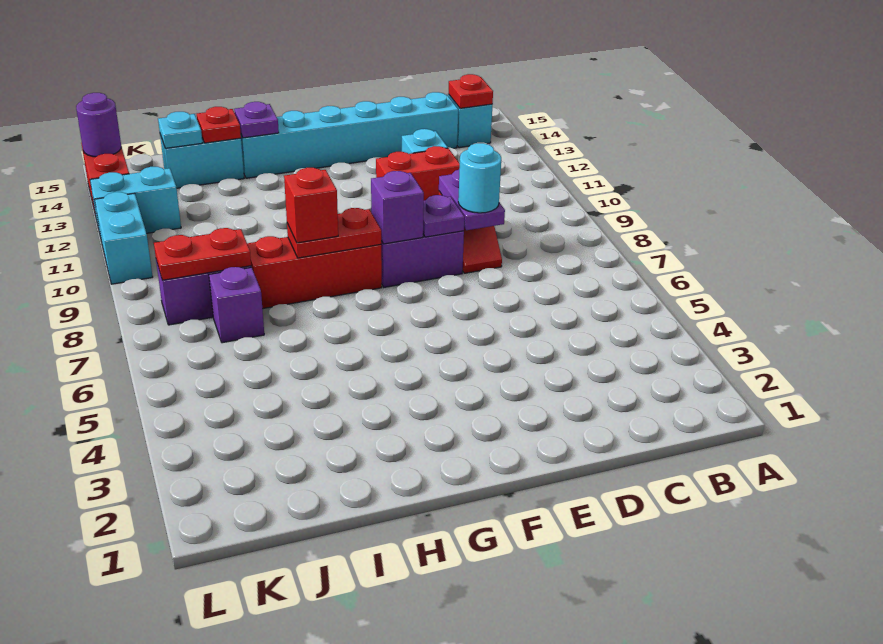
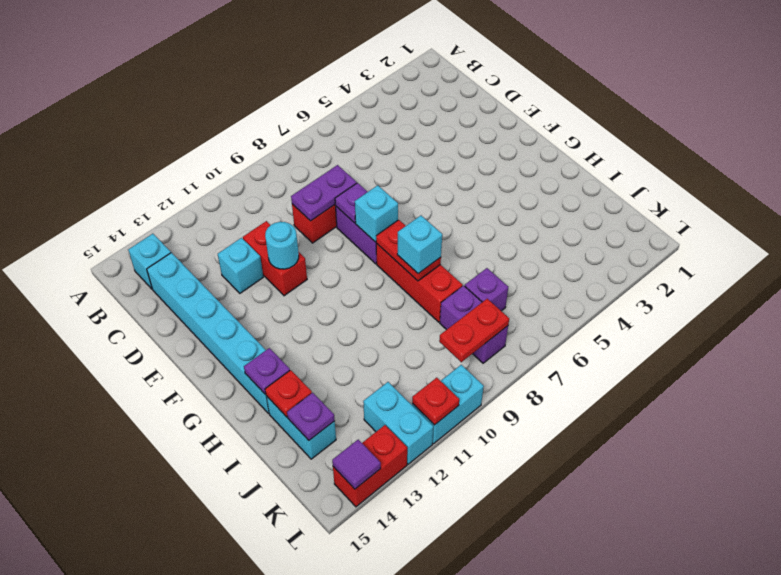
red 1x1 plate [449,74,493,108] -> red 1x1 plate moved to [412,378,459,425]
cyan 1x1 round brick [458,143,501,213] -> cyan 1x1 round brick moved to [265,221,299,269]
purple 1x1 brick [371,171,424,244] -> cyan 1x1 brick [355,185,398,242]
red 1x1 brick [284,168,338,243] -> cyan 1x1 brick [397,216,442,274]
red 1x2 plate [154,228,251,280] -> red 1x2 plate turned to [439,299,509,362]
cyan 1x1 plate [158,112,202,148] -> purple 1x1 plate [287,393,335,440]
purple 1x1 round brick [76,93,121,157] -> purple 1x1 tile [332,440,381,489]

